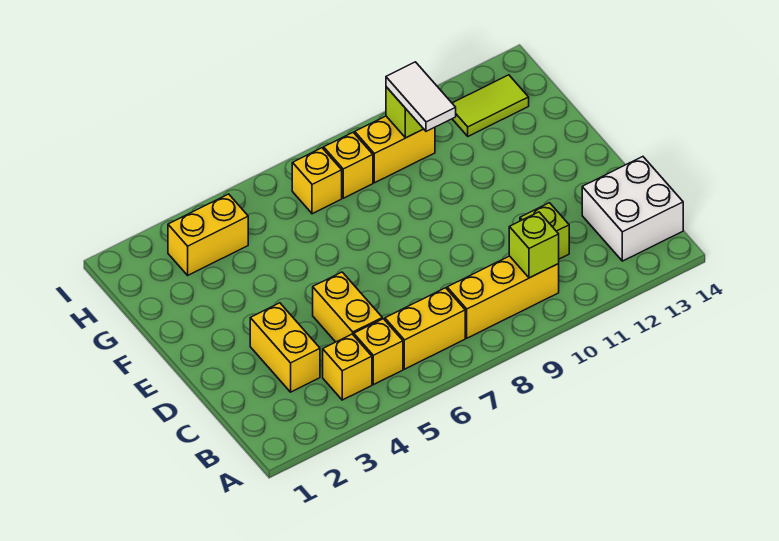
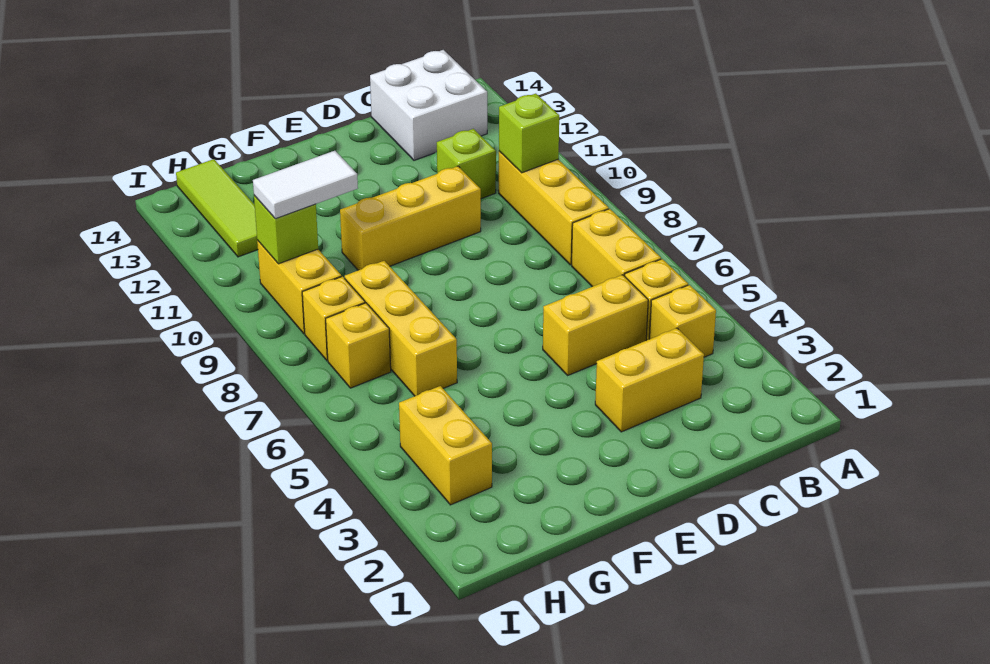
none -> yellow 1x3 brick [340,166,481,270]
none -> yellow 1x3 brick [345,261,457,396]
lime 1x2 tile [452,75,529,136] -> lime 1x3 tile [176,159,258,257]

